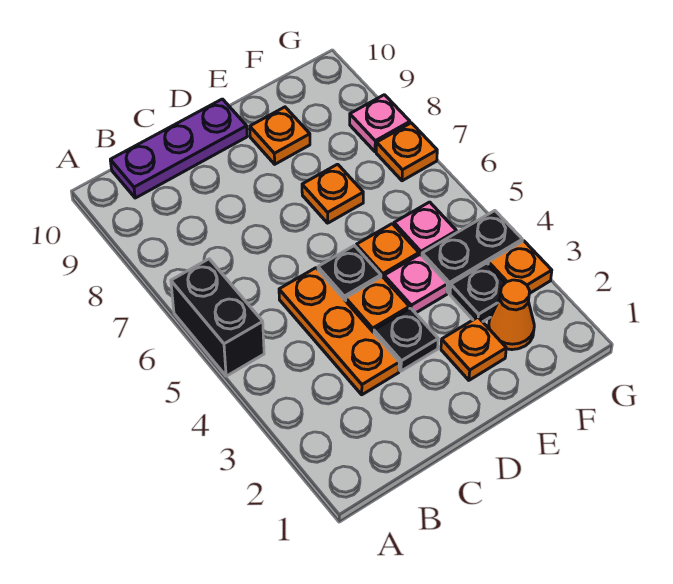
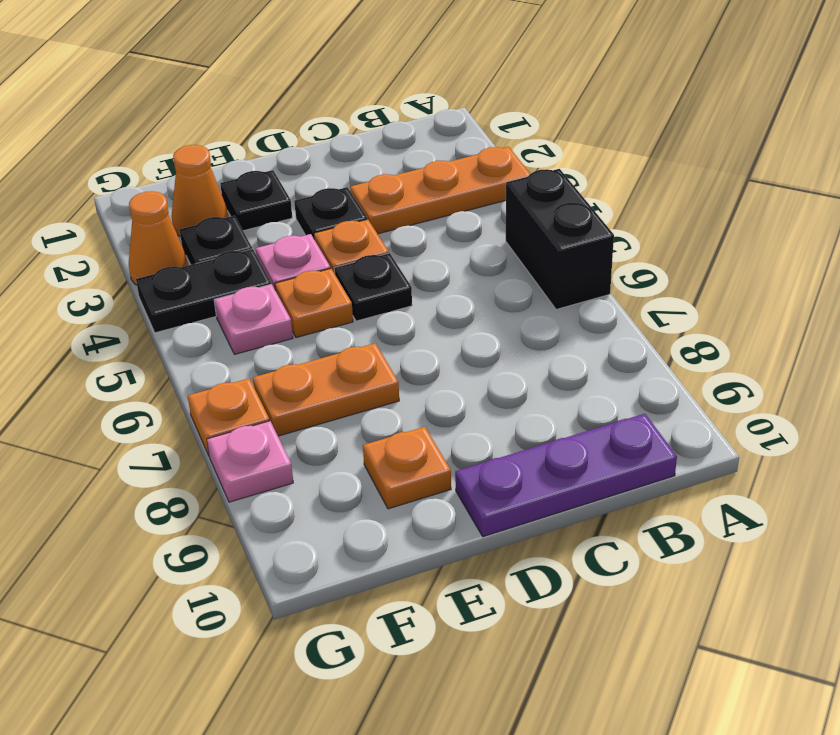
orange 1x3 plate [279,268,399,395] -> orange 1x3 plate turned to [350,147,530,234]
orange 1x1 plate [441,317,506,380] -> black 1x1 plate [220,170,292,231]
orange 1x1 plate [302,164,363,223] -> orange 1x2 plate [253,343,399,436]
orange 1x1 plate [488,241,552,294] -> orange 1x1 cone [129,191,188,285]

